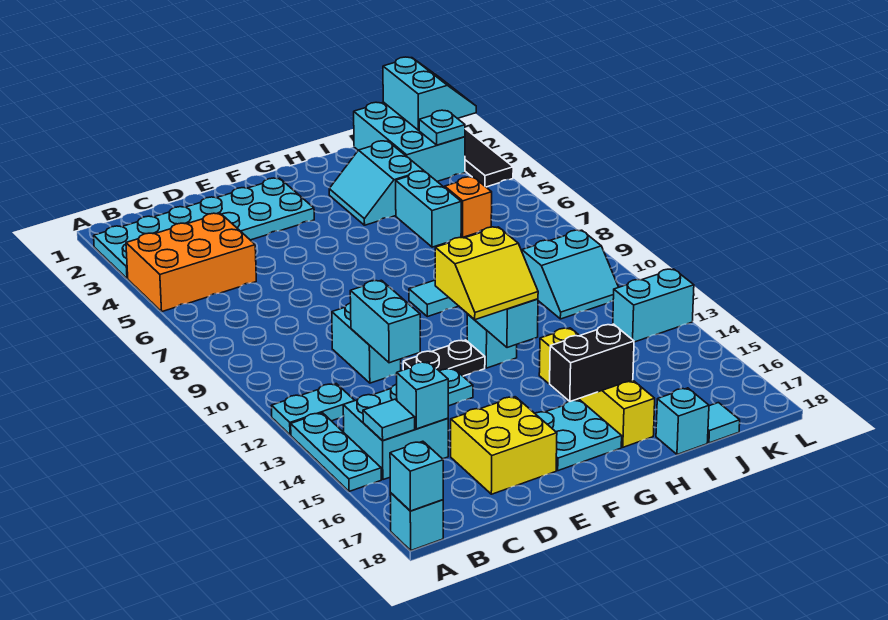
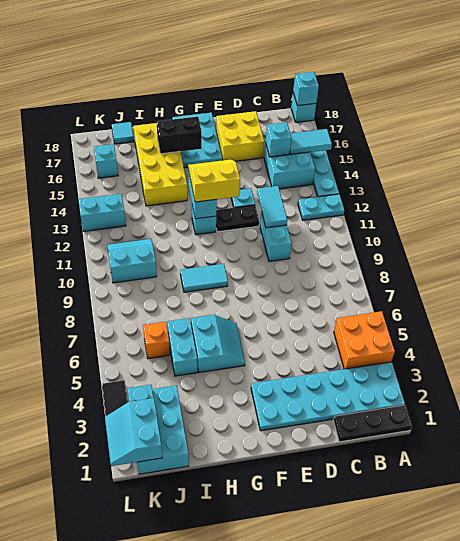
none -> black 1x3 plate [333,405,412,442]
orange 2x3 brick [126,213,256,312] -> orange 2x2 brick [334,311,395,369]
cyan 1x1 tile [363,399,415,441] -> cyan 1x2 tile [290,129,332,154]
cyan 1x2 brick [350,280,420,363] -> cyan 1x2 tile [257,186,287,228]
cyan 2x2 plate [535,400,622,471] -> cyan 2x3 plate [173,113,222,168]
cyan 2x2 slope [329,141,424,225] -> cyan 2x2 slope moved to [191,315,245,372]
yellow 1x4 brick [539,328,655,447] -> yellow 2x4 brick [134,123,187,206]
cyan 1x1 brick [656,388,709,454] -> cyan 1x1 brick moved to [94,144,118,178]

